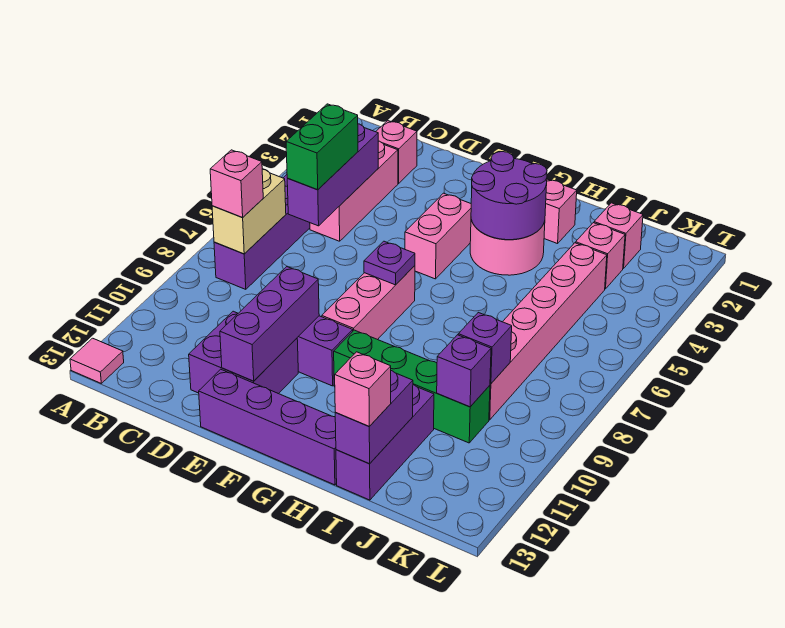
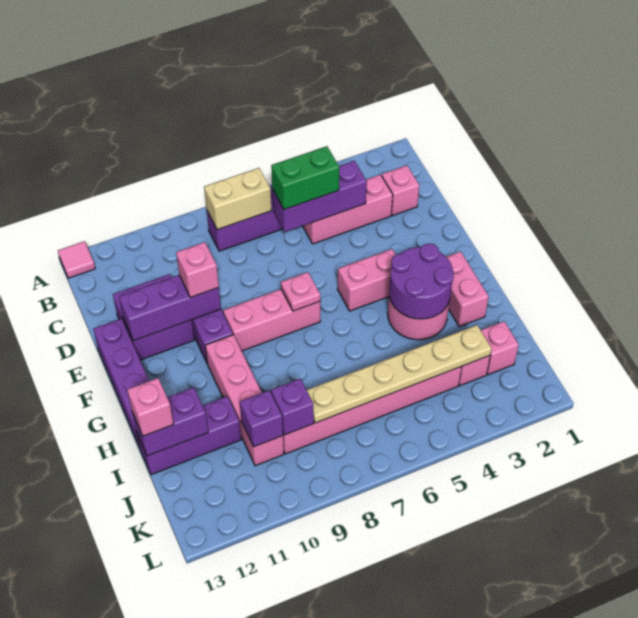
pink 1x1 brick [210,150,263,217] -> pink 1x1 brick moved to [176,242,219,298]
purple 1x1 plate [364,241,415,285] -> pink 1x1 plate [281,272,320,311]
green 1x4 brick [334,330,490,443] -> pink 1x4 brick [205,335,284,466]
none -> tan 1x6 plate [307,325,492,423]

